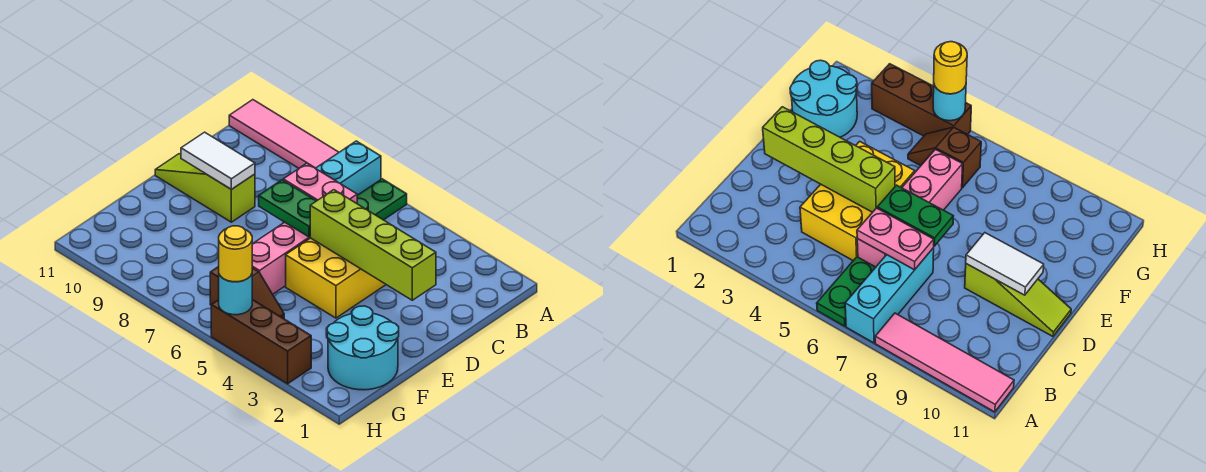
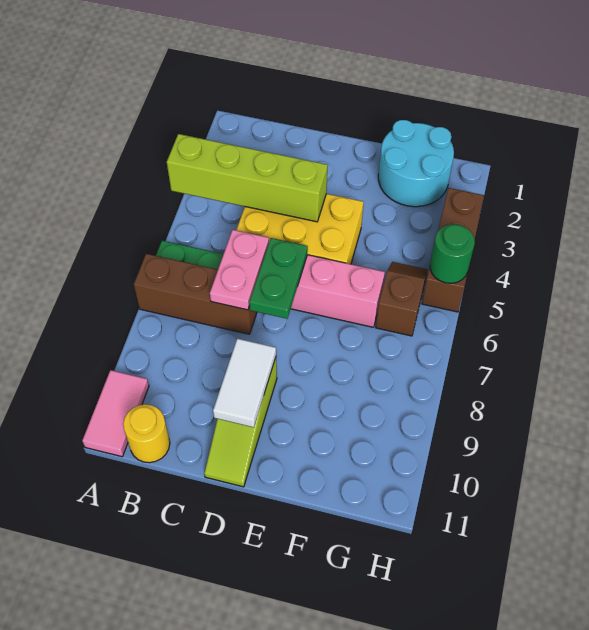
cyan 1x3 brick [283,141,381,223] -> brown 1x3 brick [134,254,257,334]
pink 1x4 tile [229,100,339,168] -> pink 1x2 tile [82,370,149,457]
lime 1x4 brick [310,190,436,300] -> lime 1x4 brick turned to [167,134,328,222]
cyan 1x1 round brick [219,274,252,315] -> green 1x1 round brick [430,224,475,283]
yellow 1x1 round brick [219,226,252,282] -> yellow 1x1 round brick moved to [123,404,170,463]

